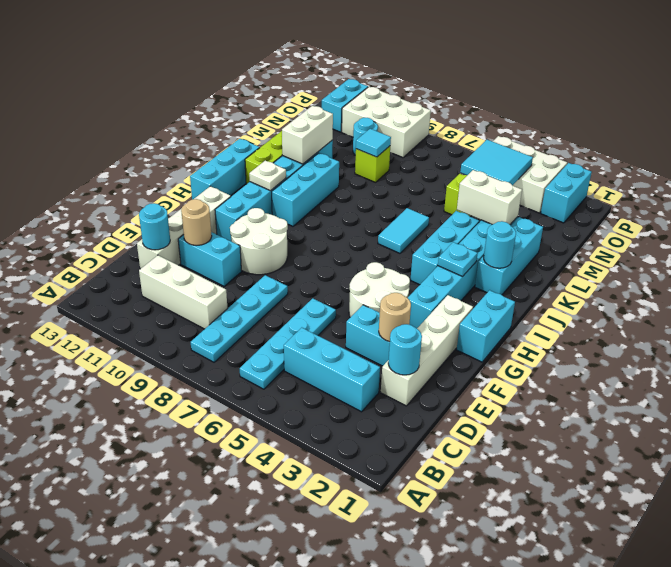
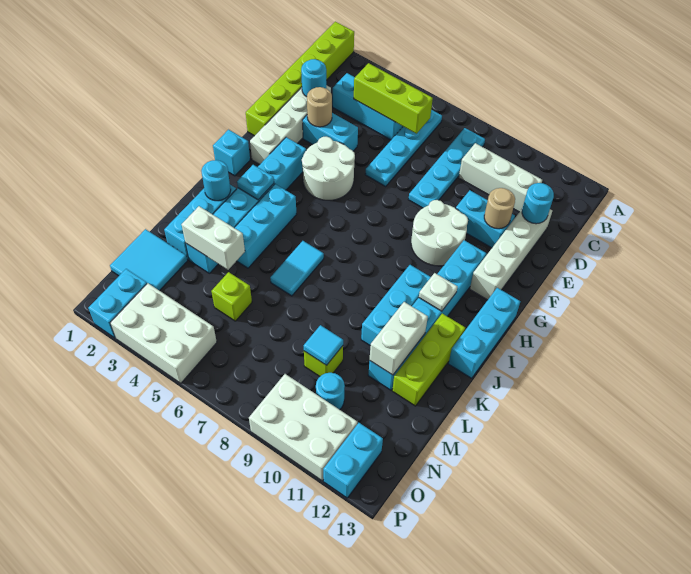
none -> lime 1x6 brick [246,22,354,136]
none -> lime 1x3 brick [354,63,433,134]
cyan 1x2 brick [457,290,515,362] -> cyan 1x1 brick [213,130,250,176]
cyan 2x2 tile [460,140,533,186] -> cyan 2x2 tile moved to [110,229,187,291]

